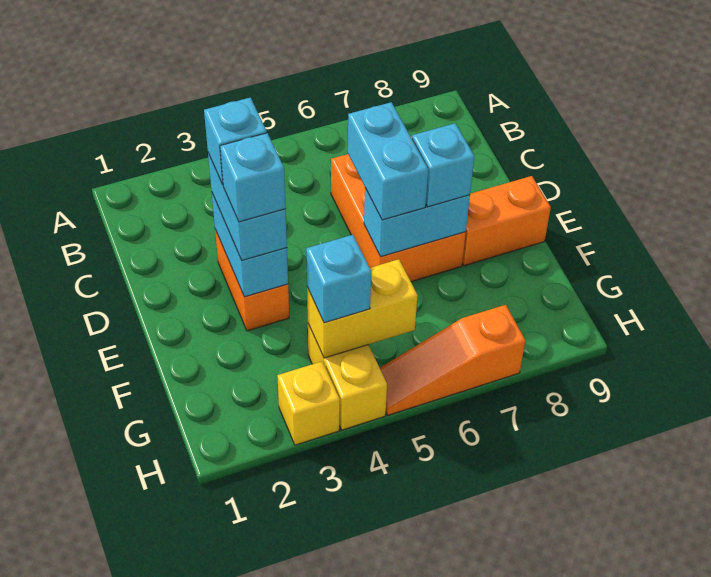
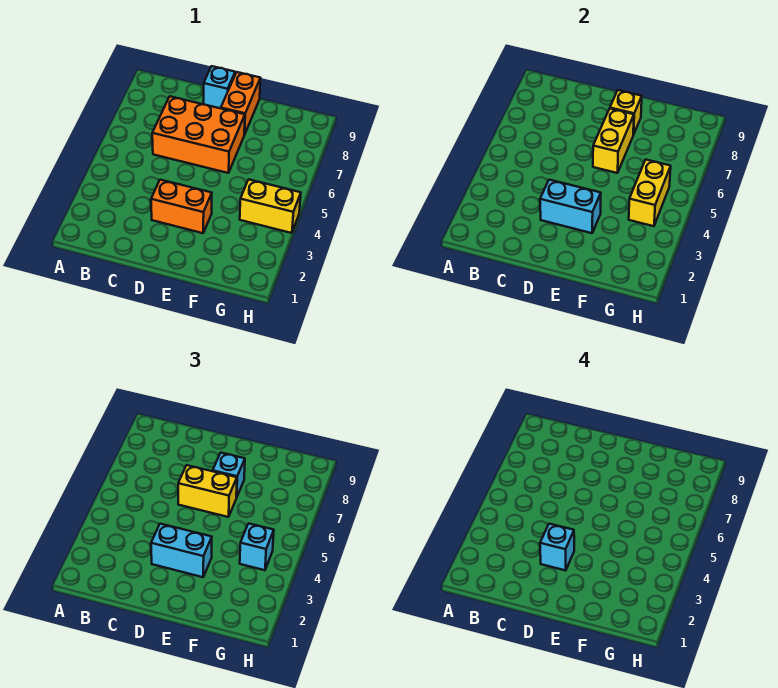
cyan 1x2 brick [348,102,428,220] -> yellow 1x2 brick [178,465,237,517]
cyan 1x1 brick [220,133,286,222] -> cyan 1x1 brick moved to [203,66,235,108]
cyan 1x2 brick [364,188,470,257] -> yellow 1x2 brick [593,109,634,173]
yellow 1x1 brick [277,361,340,445] -> yellow 1x1 brick moved to [610,90,642,135]
orange 1x3 slope [380,305,525,415] -> none

